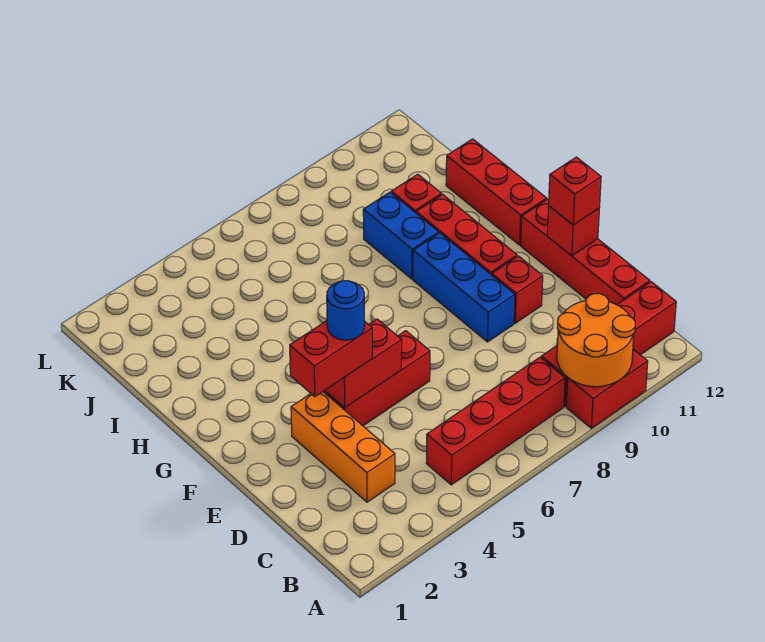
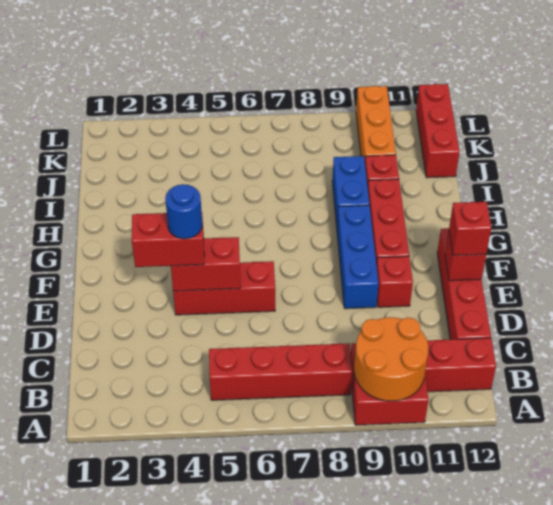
orange 1x3 brick [291,392,395,502] -> orange 1x3 brick moved to [356,86,396,160]
red 1x3 brick [446,139,547,245] -> red 1x3 brick moved to [416,84,460,178]

